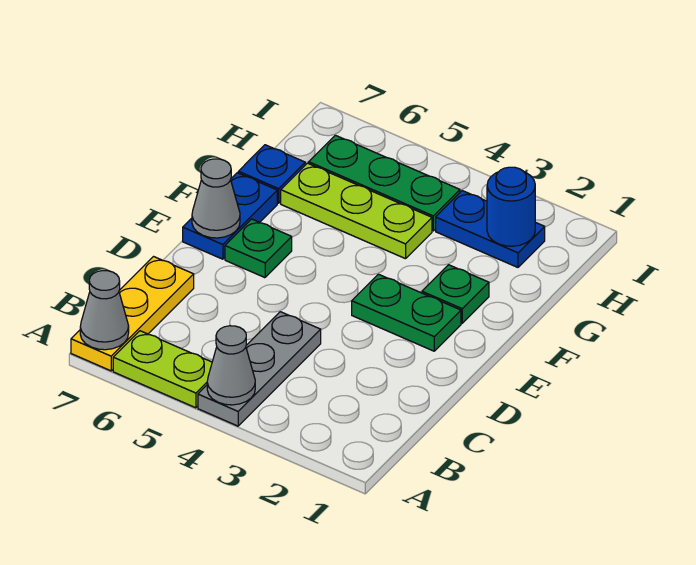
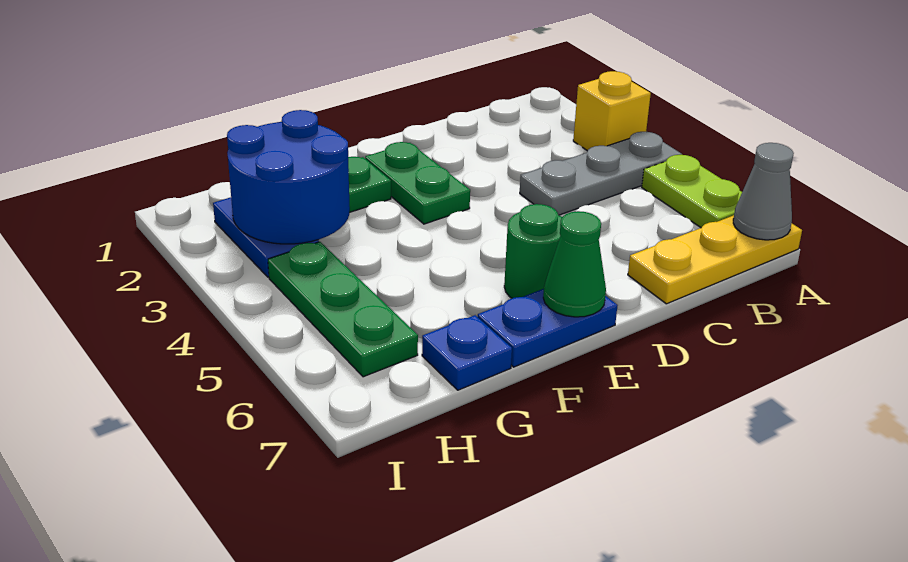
none -> yellow 1x1 brick [573,71,651,151]
grey 1x1 cone [207,326,255,405] -> none
green 1x1 plate [225,219,292,278] -> green 1x1 round brick [504,204,562,298]
grey 1x1 cone [192,159,240,238] -> green 1x1 cone [543,211,606,317]
lime 1x3 plate [281,163,432,259] -> none
blue 1x1 round brick [487,167,535,246] -> blue 2x2 round brick [227,110,350,244]

